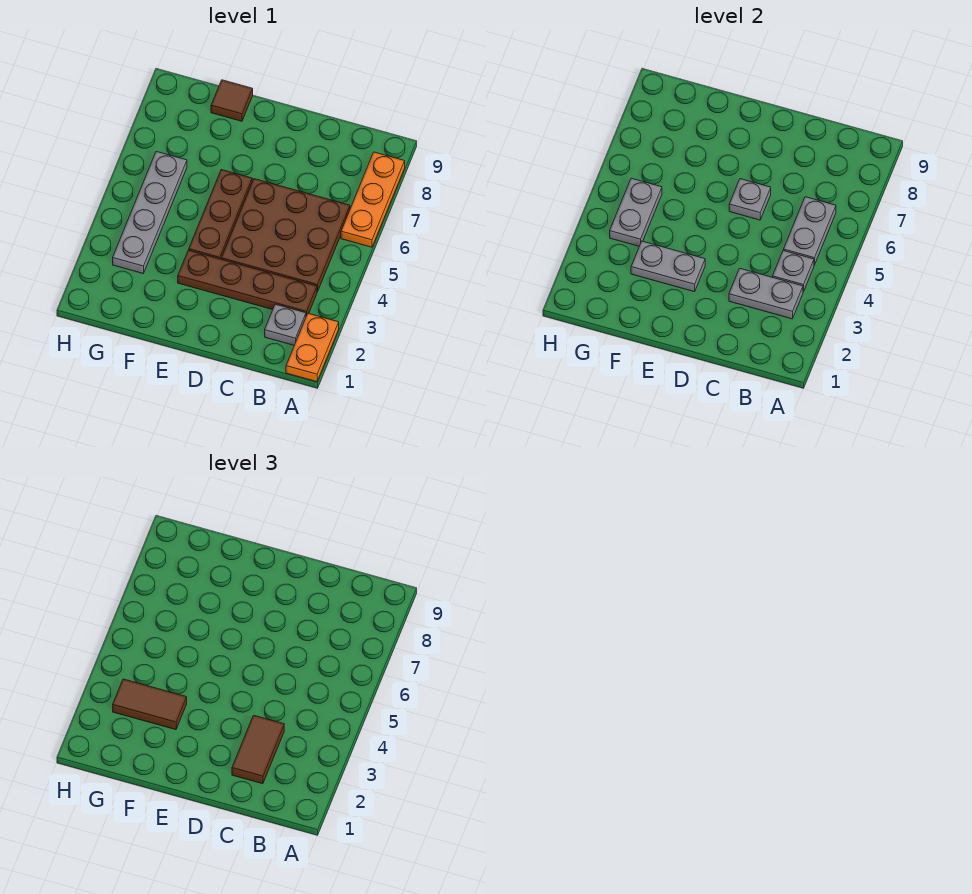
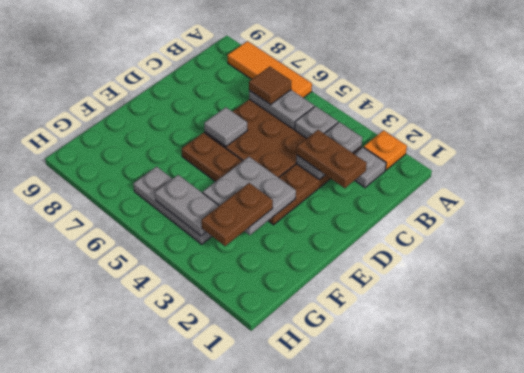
orange 1x2 plate [286,313,339,382] -> orange 1x1 plate [364,130,407,170]
orange 1x3 plate [341,152,405,247] -> orange 1x3 tile [227,41,312,98]
brown 1x2 tile [232,715,284,784] -> brown 1x2 plate [297,130,367,188]
grey 1x1 plate [729,179,771,220] -> grey 1x1 tile [204,107,248,146]
grey 1x2 plate [631,241,705,292] -> grey 2x2 plate [203,157,296,235]
brown 1x2 tile [113,679,187,730] -> brown 1x2 plate [201,183,273,246]
brown 1x1 tile [211,80,253,121] -> brown 1x1 tile moved to [249,67,291,105]
grey 1x4 plate [113,151,187,273] -> grey 1x3 plate [133,167,212,244]

